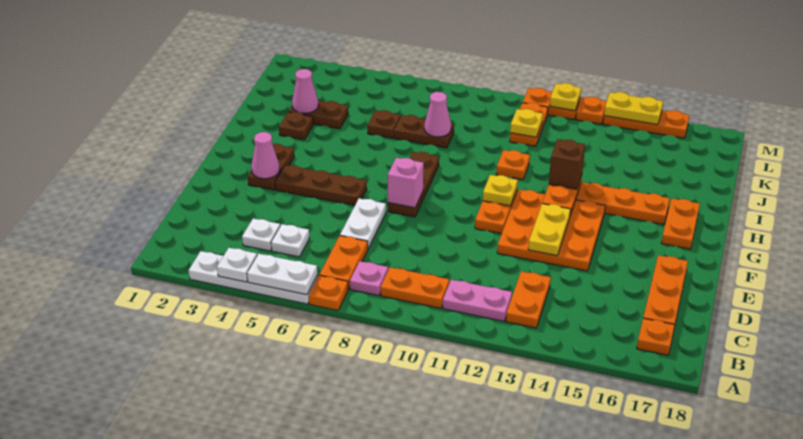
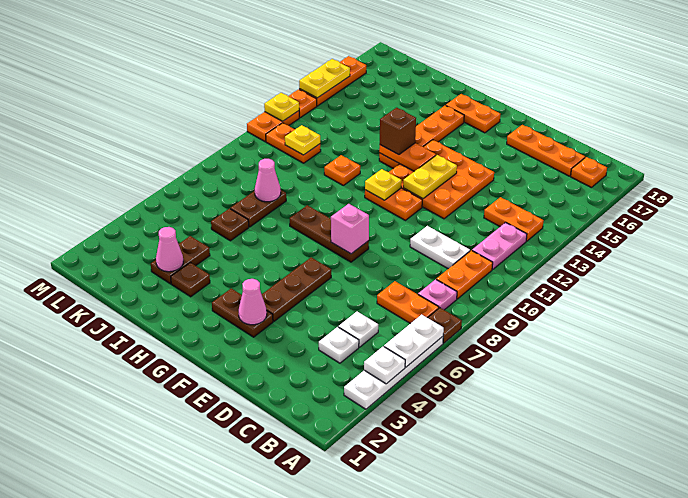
orange 1x1 plate [309,275,348,310] -> brown 1x1 plate [428,308,462,343]
white 1x2 plate [340,198,386,248] -> white 1x2 plate moved to [410,226,470,269]
yellow 1x2 plate [528,204,571,255] -> yellow 1x2 plate turned to [403,155,457,199]

